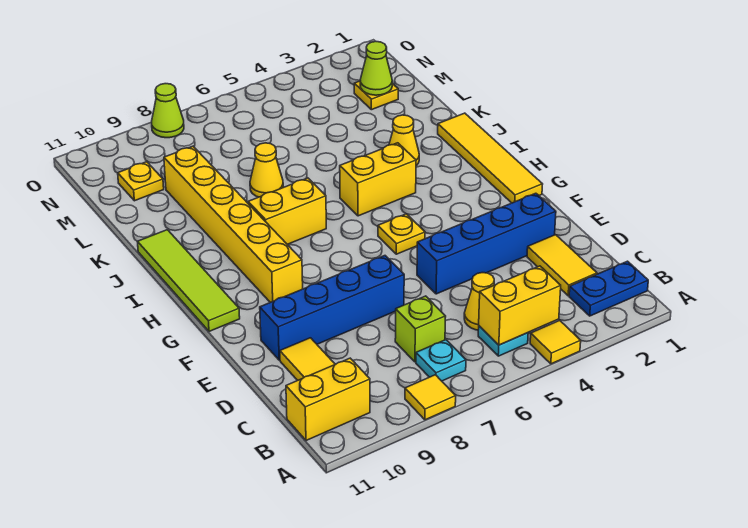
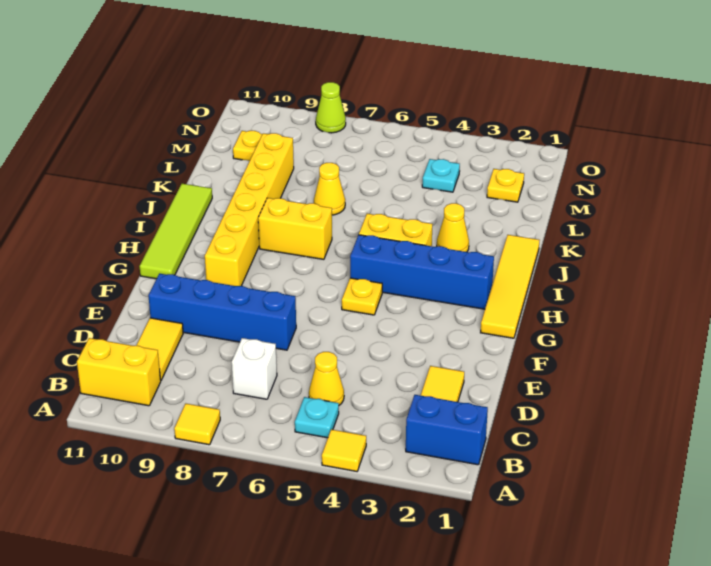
blue 1x2 plate [569,261,648,316] -> blue 1x2 brick [406,395,488,465]
yellow 1x2 brick [479,266,561,345] -> none
cyan 1x1 plate [416,340,466,381] -> cyan 1x1 plate moved to [422,159,460,192]
lime 1x1 brick [395,296,446,362] -> white 1x1 brick [232,338,277,399]
blue 1x4 brick [417,193,556,294] -> blue 1x4 brick moved to [350,235,494,309]
lime 1x1 cone [360,41,392,95] -> none

